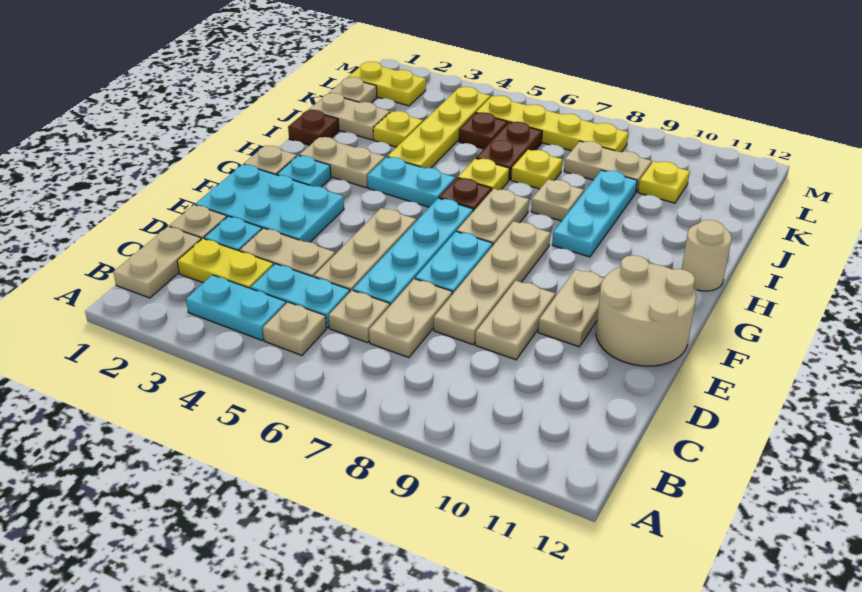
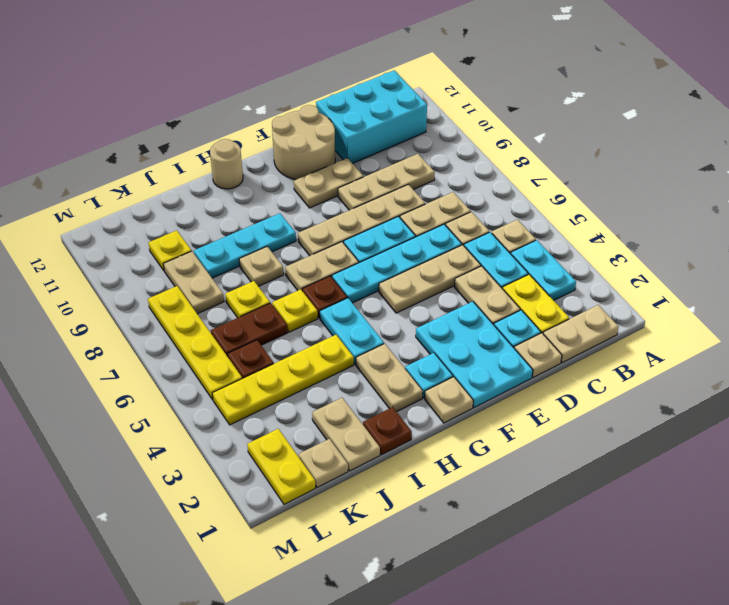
none -> cyan 2x3 brick [316,70,427,163]
tan 1x2 plate [475,281,555,360] -> tan 1x3 plate [338,154,435,210]
yellow 1x1 plate [373,111,423,147] -> none

